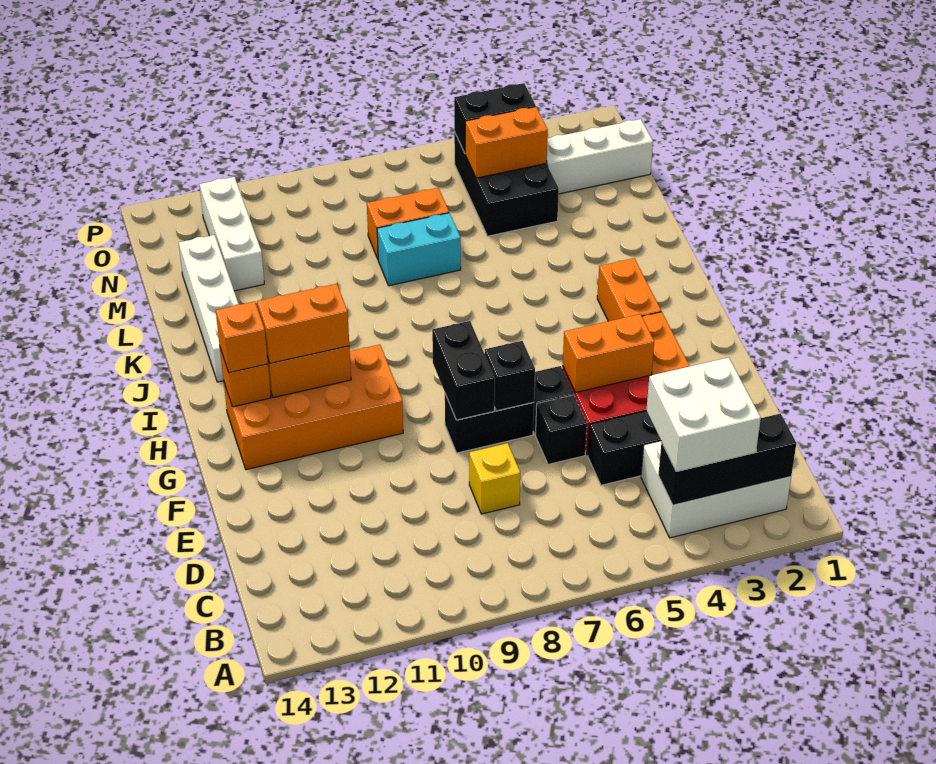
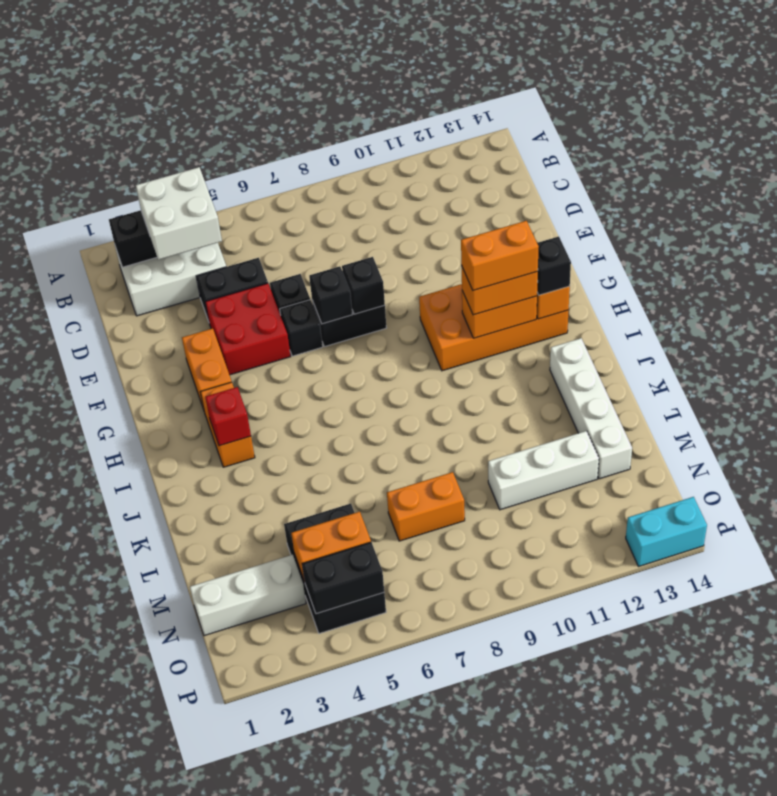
yellow 1x1 brick [469,443,520,514] -> none
orange 1x2 brick [563,314,654,393] -> orange 1x2 brick moved to [461,221,539,290]
black 1x2 brick [432,321,495,420] -> black 1x1 brick [342,257,385,314]
orange 1x1 brick [216,301,268,373] -> black 1x1 brick [537,237,571,295]
none -> red 1x1 brick [205,387,251,446]
cyan 1x2 brick [377,213,461,286] -> cyan 1x2 brick moved to [626,497,707,567]
white 1x3 brick [199,177,264,291] -> white 1x3 brick turned to [488,431,599,510]

